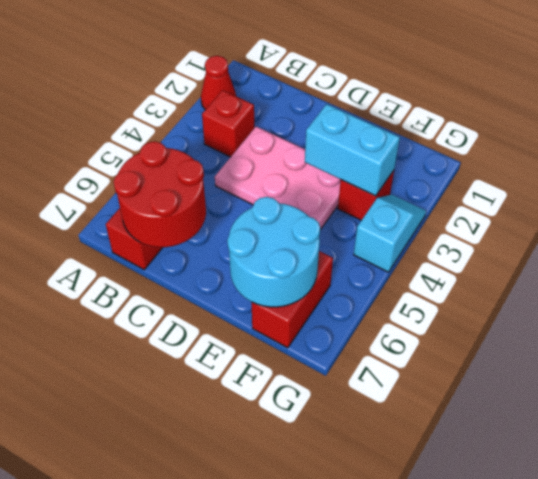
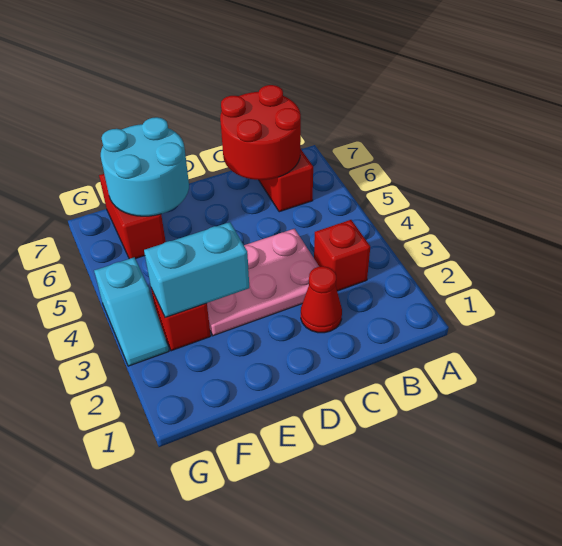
red 1x1 cone [201,56,236,110] -> red 1x1 cone moved to [301,266,342,333]

